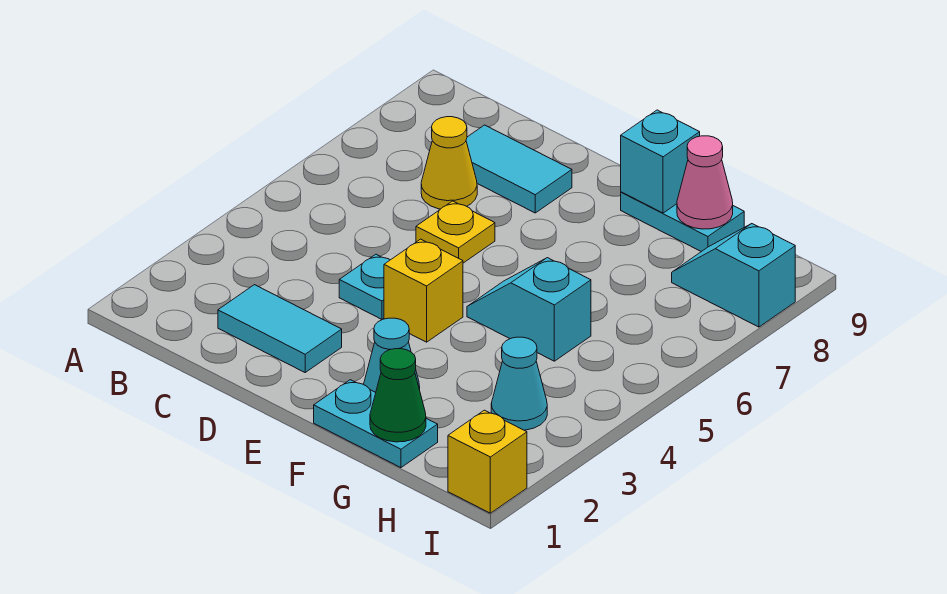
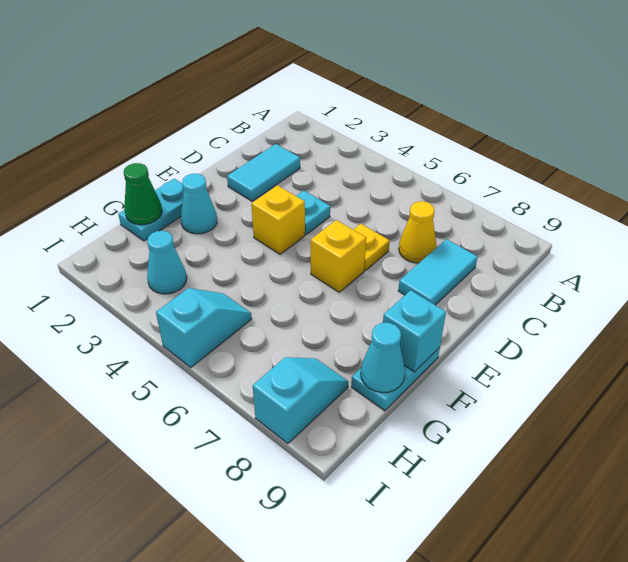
cyan 1x2 slope [467,258,591,361] -> cyan 1x2 slope moved to [156,288,252,368]
pink 1x1 cone [677,136,733,229] -> cyan 1x1 cone [361,323,405,393]
yellow 1x1 brick [448,410,527,513] -> yellow 1x1 brick moved to [310,220,366,292]

